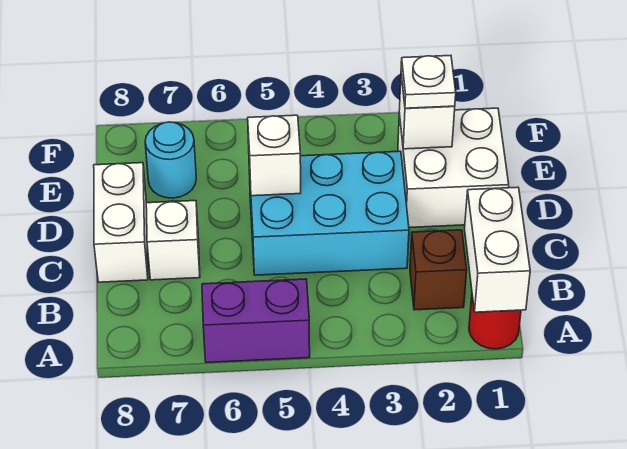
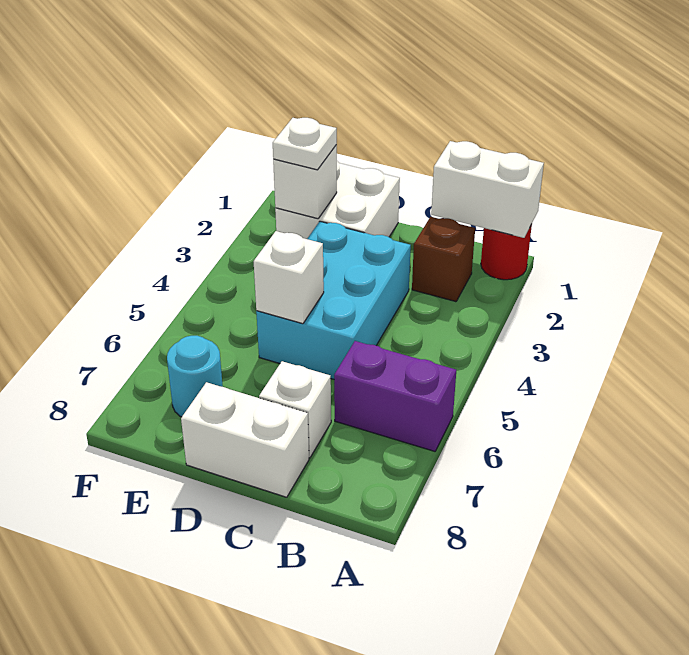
purple 1x2 brick [202,279,310,363] -> purple 1x2 brick turned to [334,341,456,451]

